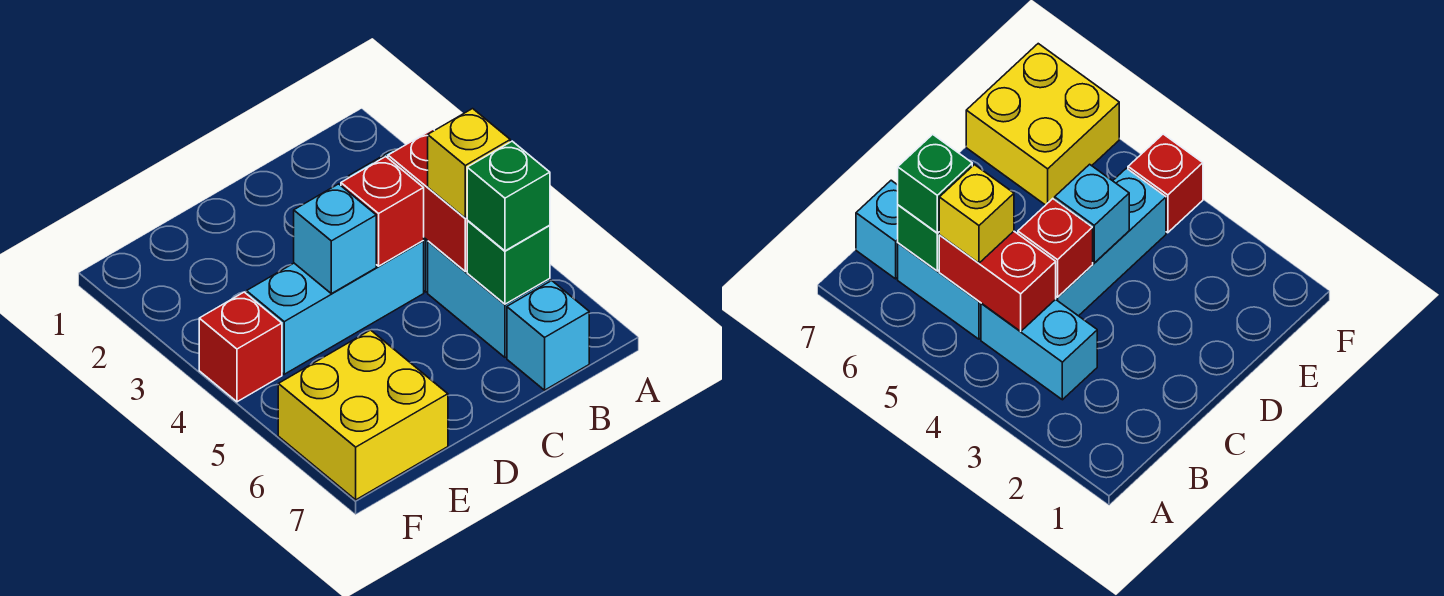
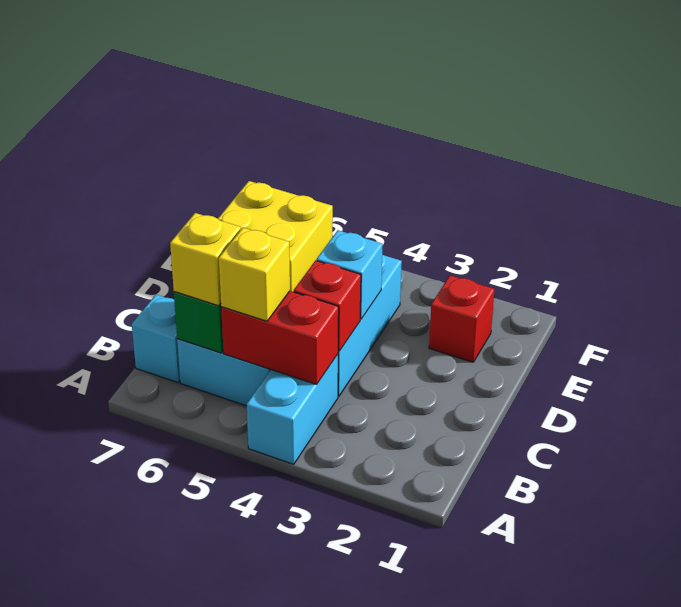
cyan 1x2 brick [981,299,1097,400] -> cyan 1x2 brick turned to [247,354,338,464]
green 1x1 brick [467,141,550,251] -> yellow 1x1 brick [170,213,241,306]
red 1x1 brick [199,292,282,402] -> red 1x1 brick moved to [429,275,495,362]

